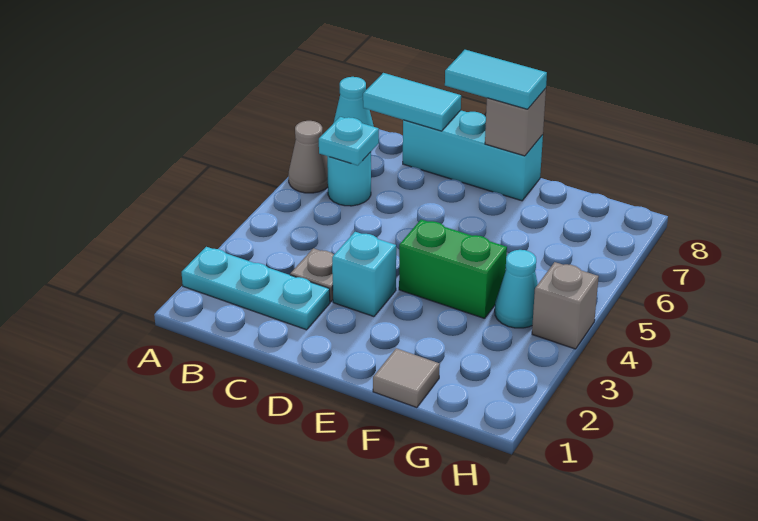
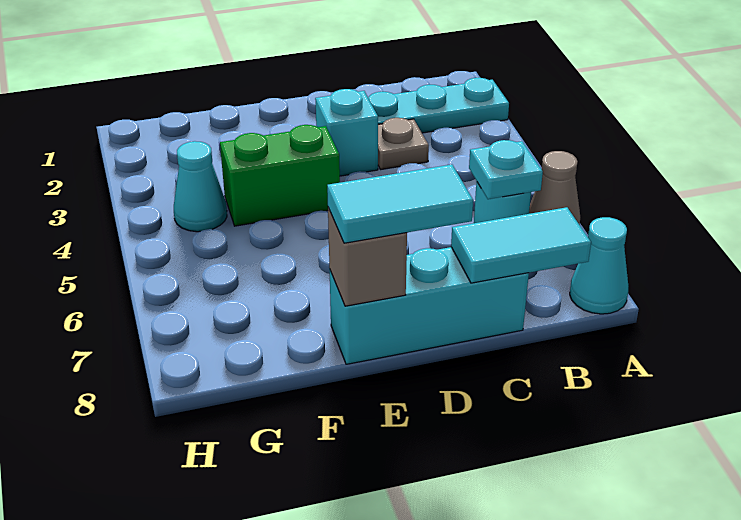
grey 1x1 tile [373,348,440,408] -> none
grey 1x1 brick [532,262,599,349] -> none

